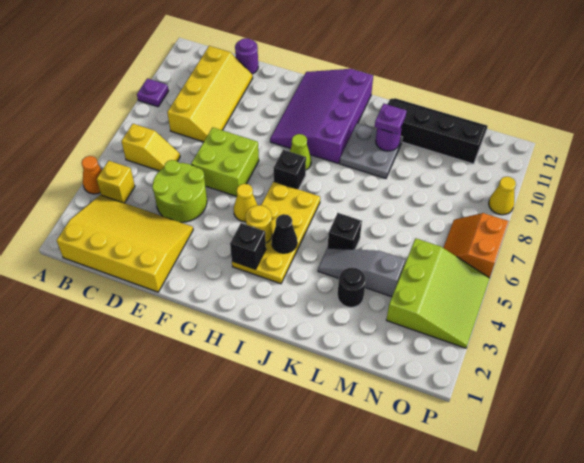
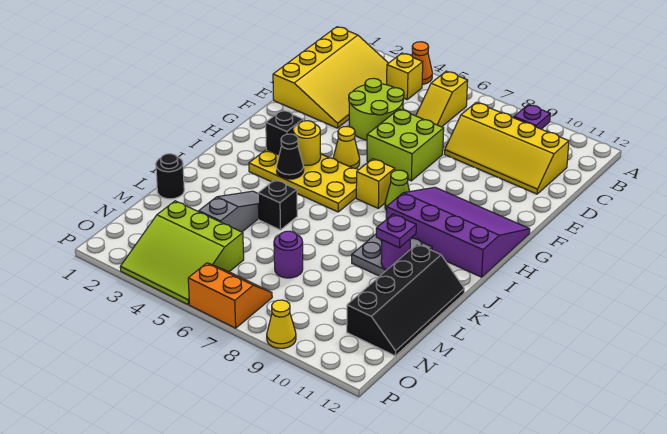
purple 1x1 round brick [235,38,258,74] -> purple 1x1 round brick moved to [274,231,303,278]
black 1x1 brick [274,150,306,189] -> yellow 1x1 brick [356,159,395,208]
black 1x1 round brick [338,268,366,307] -> black 1x1 round brick moved to [156,154,184,199]

